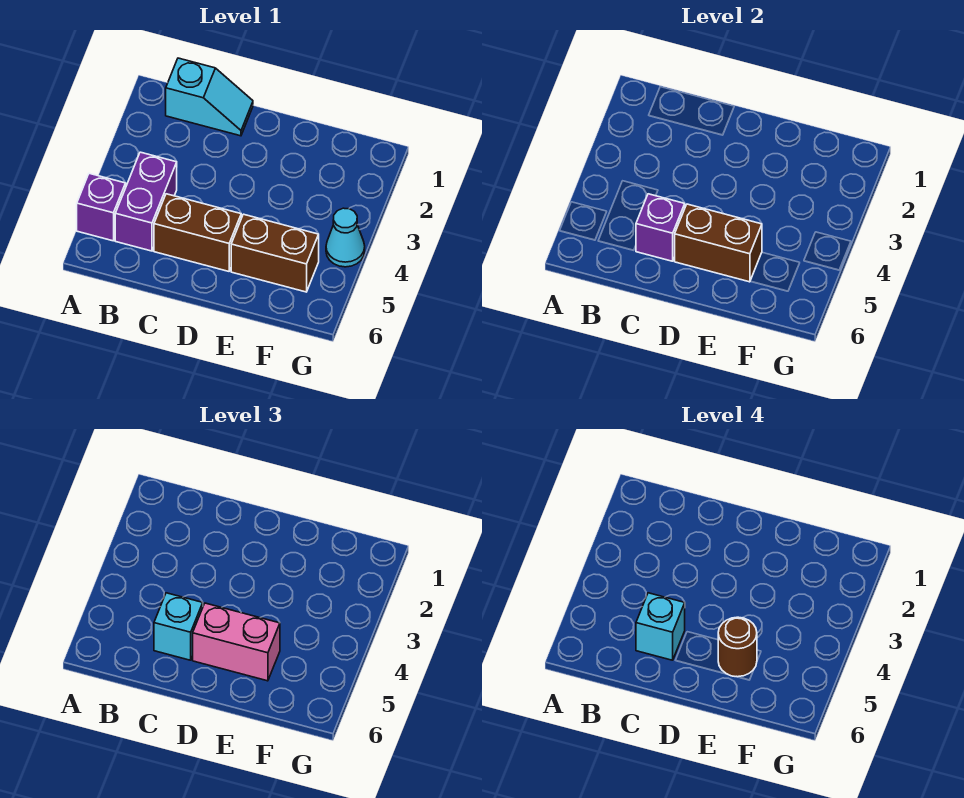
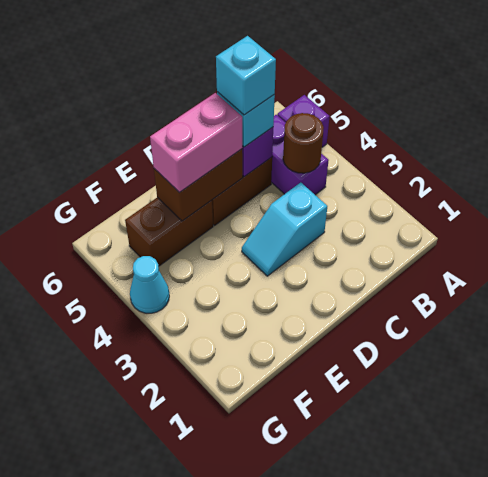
cyan 1x2 slope [166,58,253,136] -> cyan 1x2 slope moved to [242,182,327,276]
brown 1x1 round brick [718,617,757,677] -> brown 1x1 round brick moved to [283,113,324,173]

